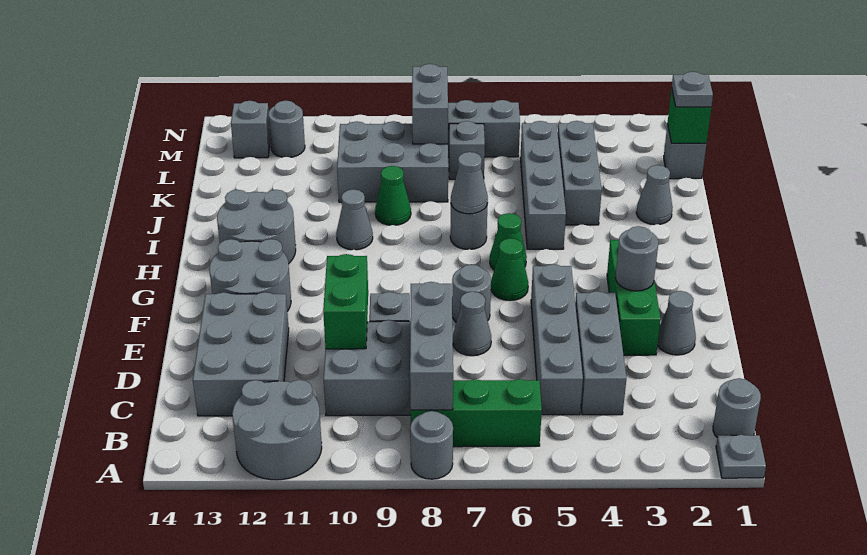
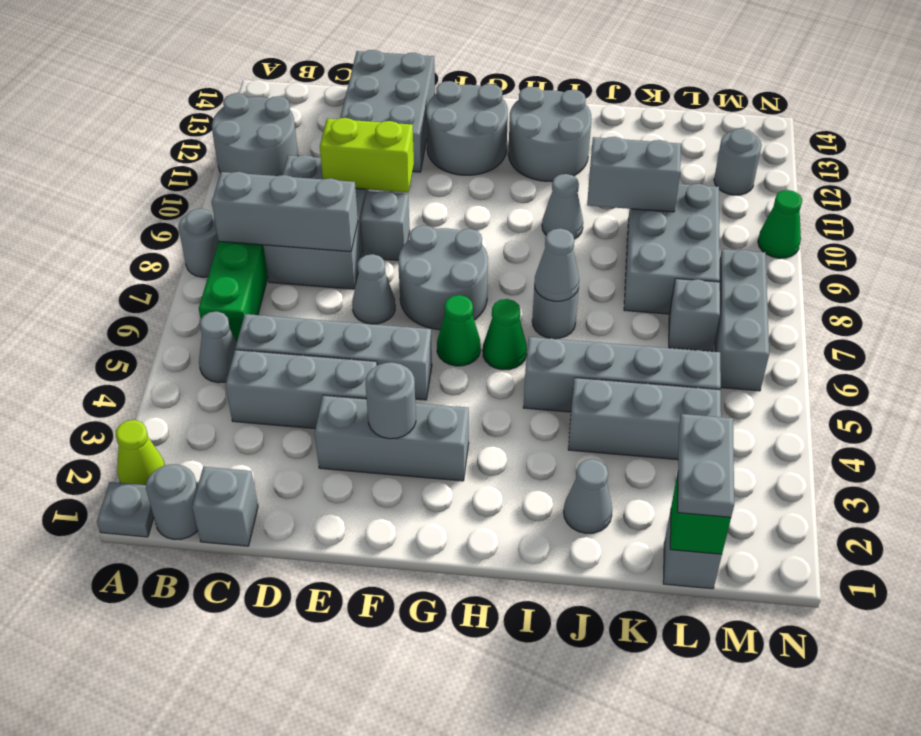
none -> lime 1x1 cone [116,420,165,485]
grey 2x3 brick [193,292,289,416] -> grey 2x3 brick turned to [340,50,435,172]
green 1x2 brick [323,254,368,349] -> lime 1x2 brick [320,118,414,192]
grey 1x1 cone [657,291,696,355] -> grey 1x1 cone moved to [199,312,237,383]
green 1x3 brick [607,240,661,355] -> grey 1x3 brick [315,395,469,481]
grey 1x1 round brick [452,265,491,322] -> grey 2x2 round brick [398,226,488,330]
green 1x1 cone [375,166,411,225] -> green 1x1 cone moved to [758,190,802,258]
grey 1x1 plate [672,72,713,107] -> grey 1x2 plate [678,414,734,517]
grey 1x2 brick [412,64,448,144] -> grey 1x2 brick moved to [587,137,681,212]
grey 1x1 brick [231,101,270,158] -> grey 1x1 brick moved to [192,467,258,546]

